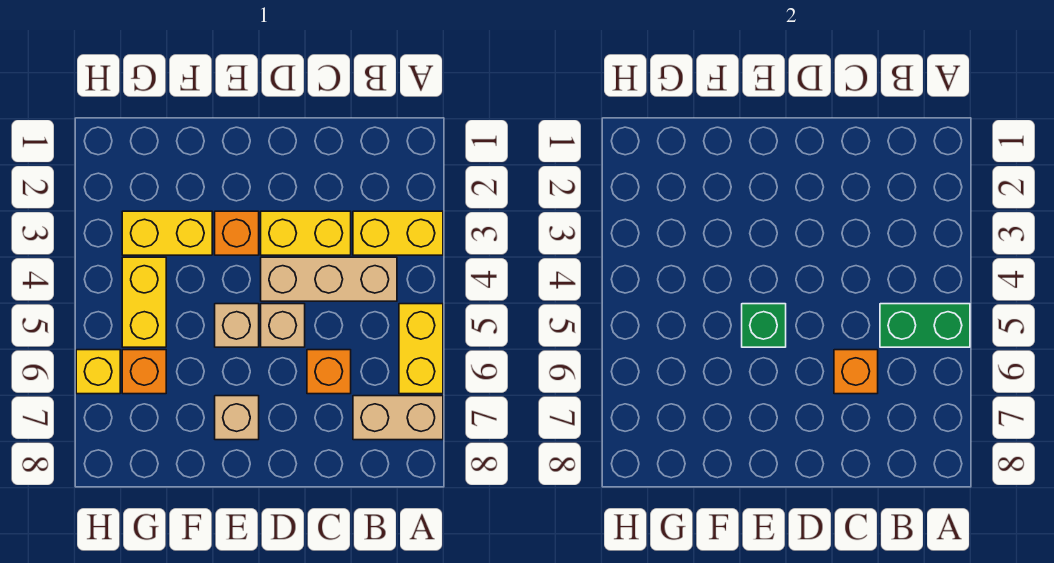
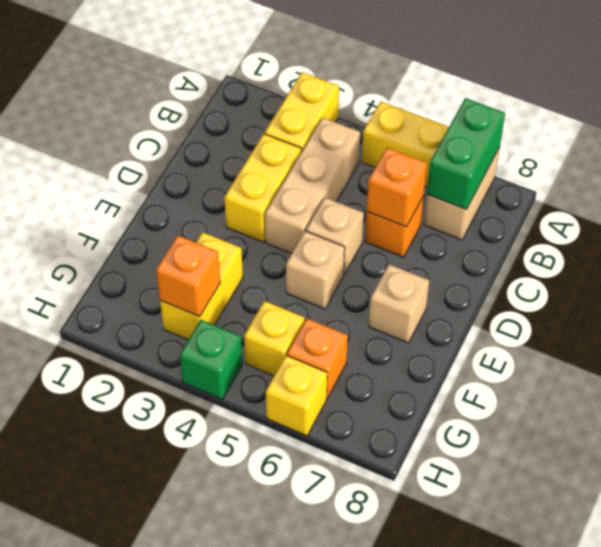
green 1x2 brick [880,304,970,347] -> green 1x2 brick moved to [427,98,505,209]
orange 1x1 brick [215,211,259,255] -> orange 1x1 brick moved to [156,236,220,317]
green 1x1 brick [742,304,786,347] -> green 1x1 brick moved to [180,320,243,399]
yellow 1x2 brick [122,257,166,347] -> yellow 1x1 brick [244,301,305,376]

